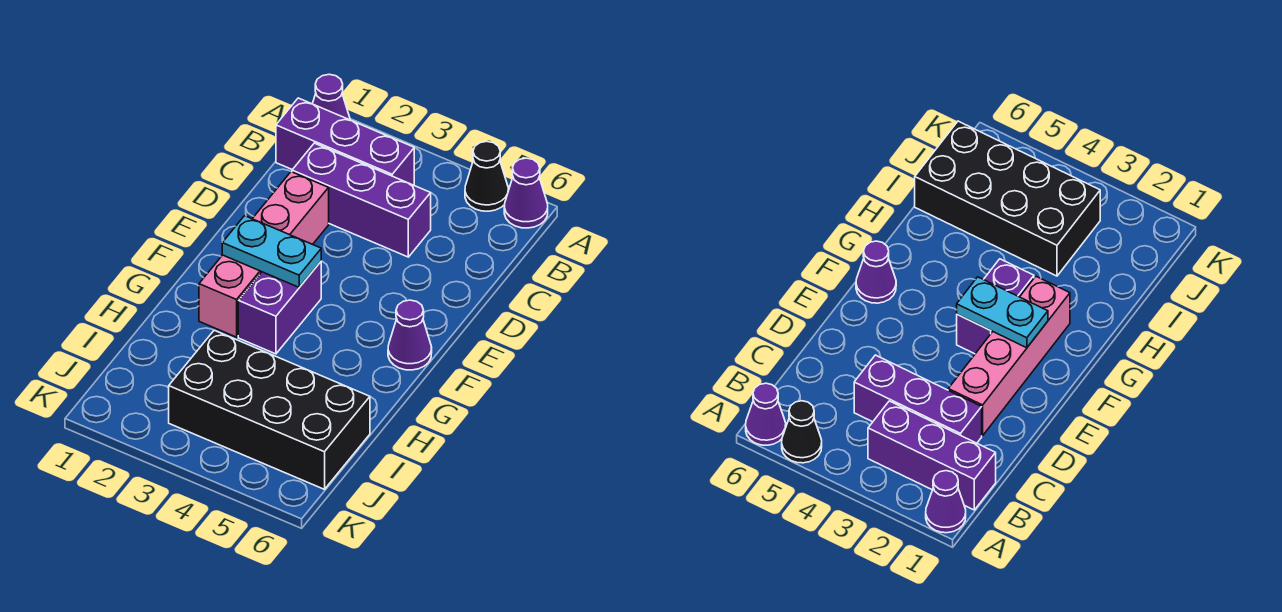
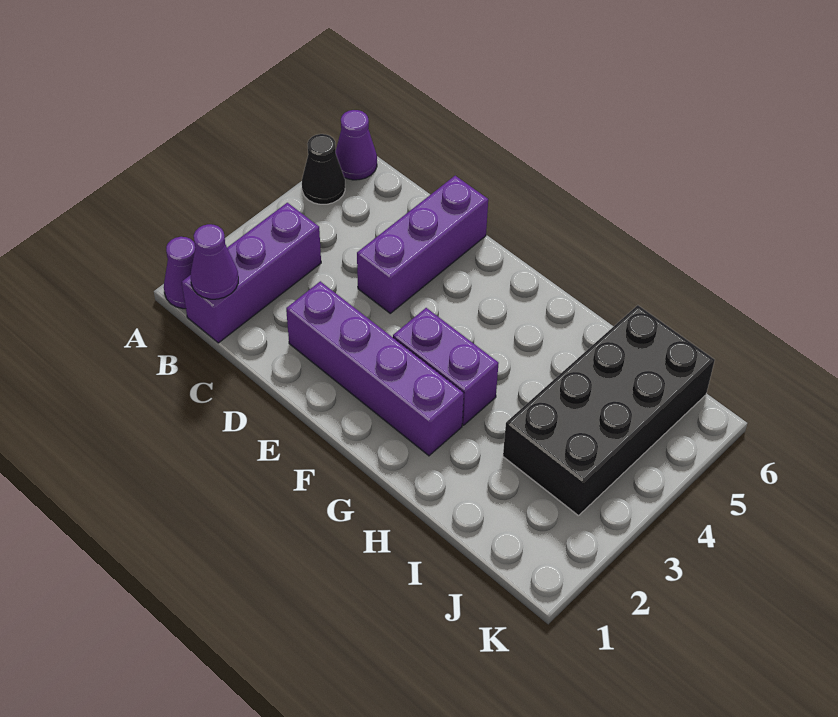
purple 1x3 brick [292,143,431,257] -> purple 1x3 brick moved to [357,176,488,313]
pink 1x4 brick [199,172,329,337] -> purple 1x4 brick [286,281,464,456]
cyan 1x2 plate [222,216,321,287] -> none
purple 1x1 cone [388,300,432,370] -> purple 1x1 cone moved to [191,224,238,299]

